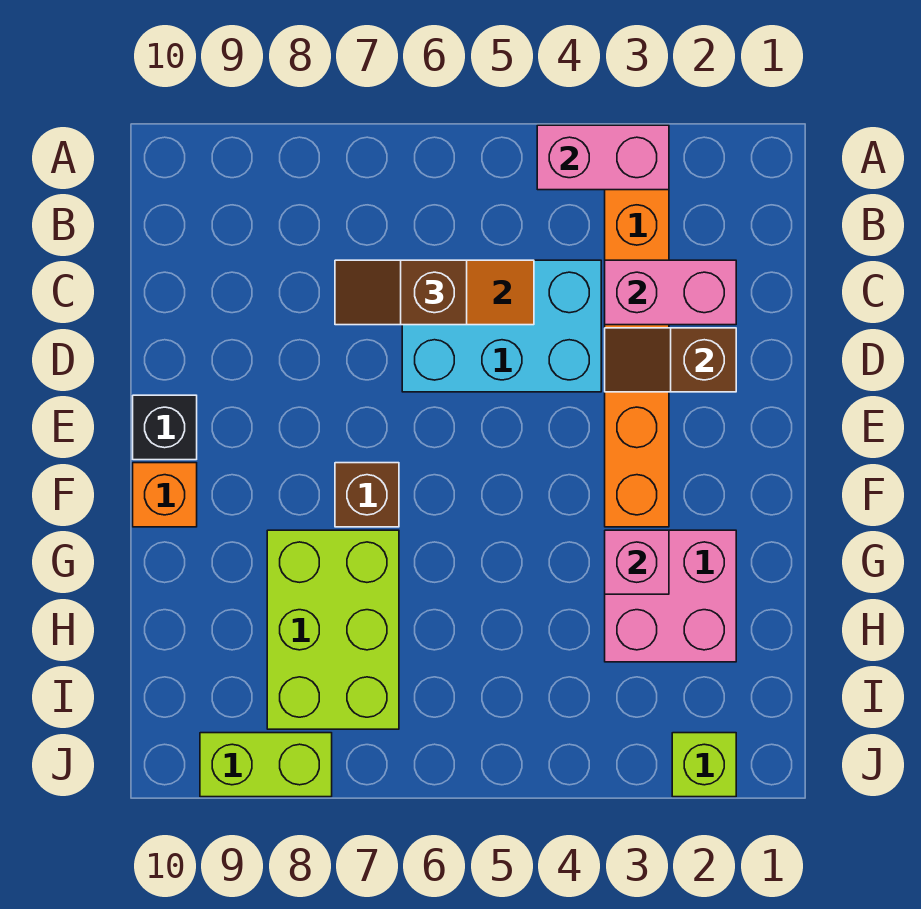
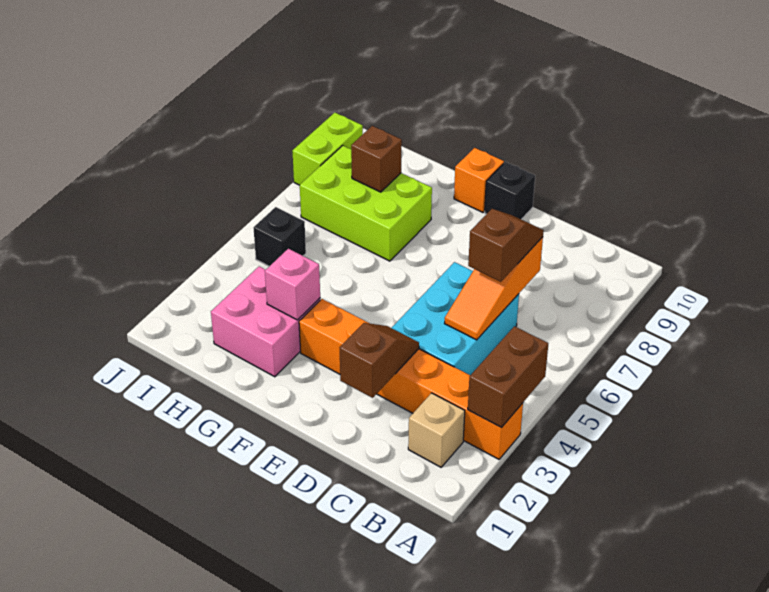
pink 1x2 brick [537,125,669,190] -> brown 1x2 brick [468,326,548,428]
none -> tan 1x1 brick [408,393,465,467]
pink 1x2 brick [605,260,736,325] -> none
brown 1x1 brick [335,463,399,527] -> brown 1x1 brick moved to [351,126,402,192]
none -> black 1x1 brick [253,207,306,266]
lime 1x1 brick [672,733,736,797] -> none

